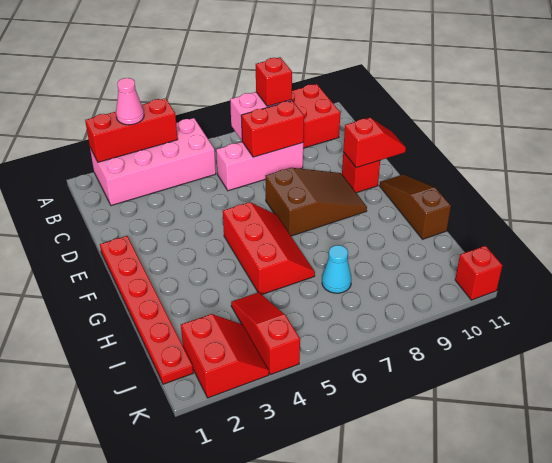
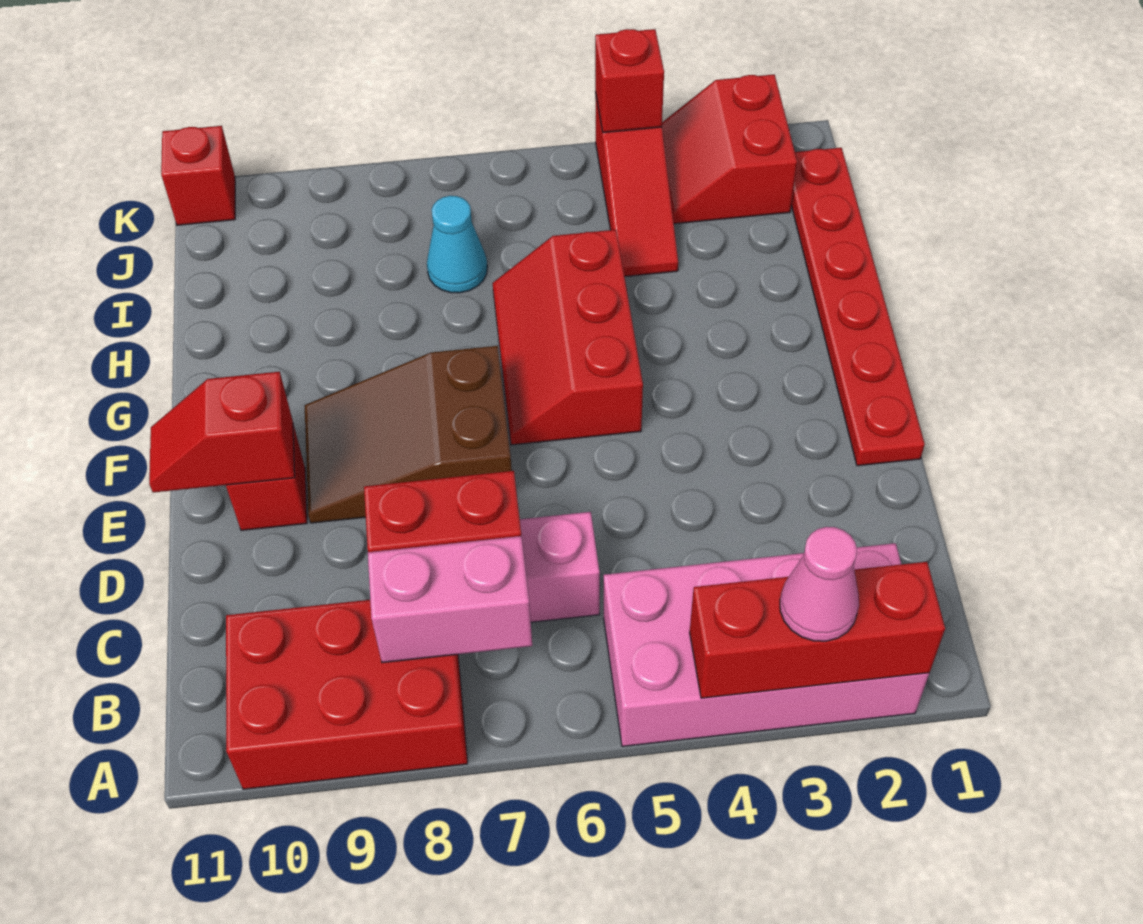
red 1x1 brick [256,57,292,106] -> red 1x1 brick moved to [595,29,664,132]
brown 1x3 slope [380,174,451,239] -> none

